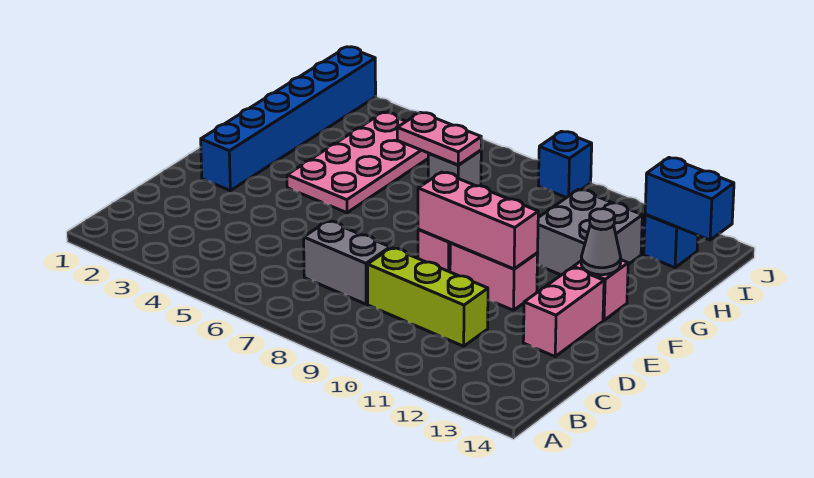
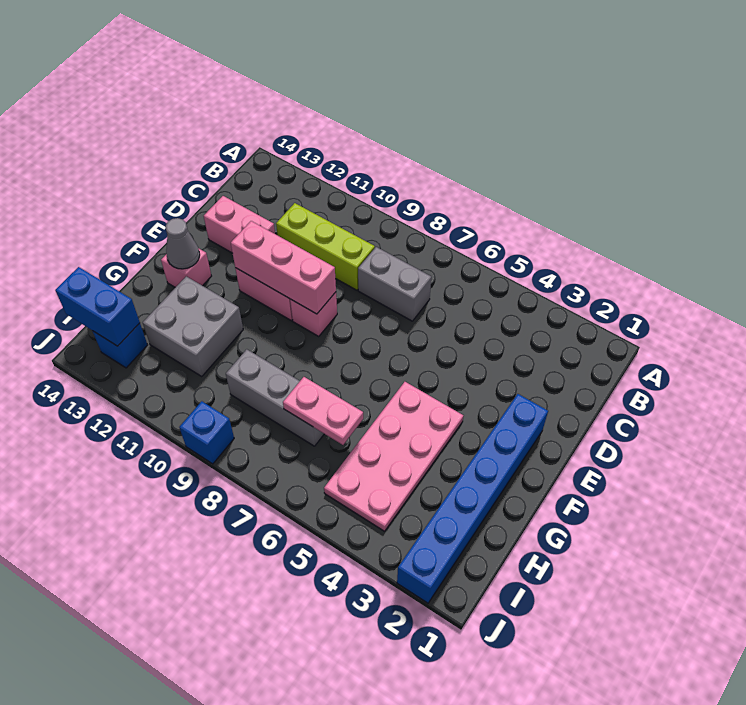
pink 1x2 brick [523,267,604,356] -> pink 1x2 brick turned to [204,196,275,253]
grey 1x1 brick [428,150,481,186] -> grey 1x3 brick [226,349,324,446]

